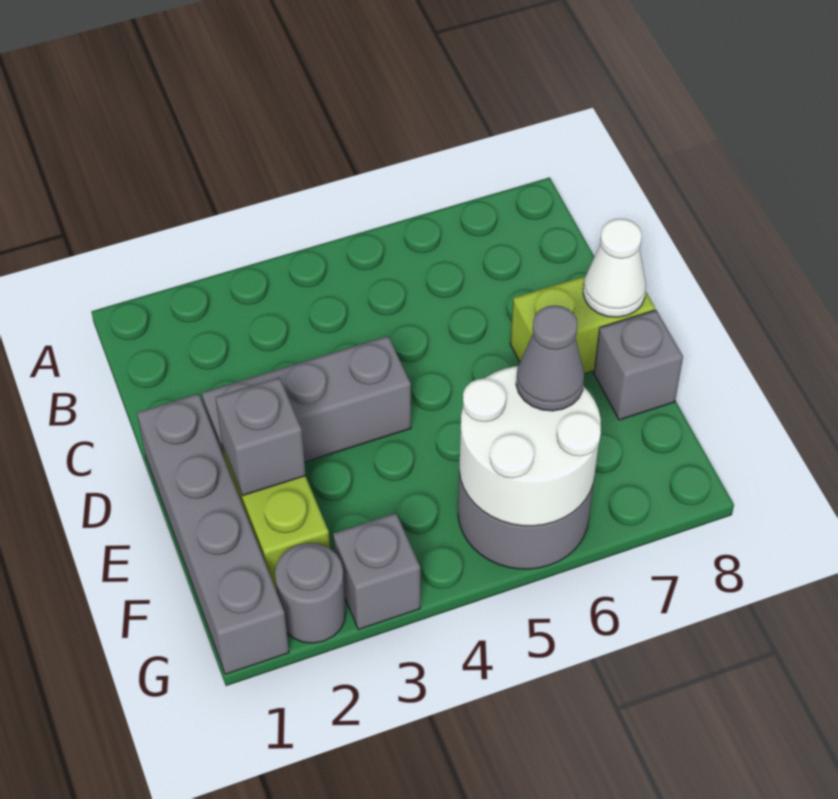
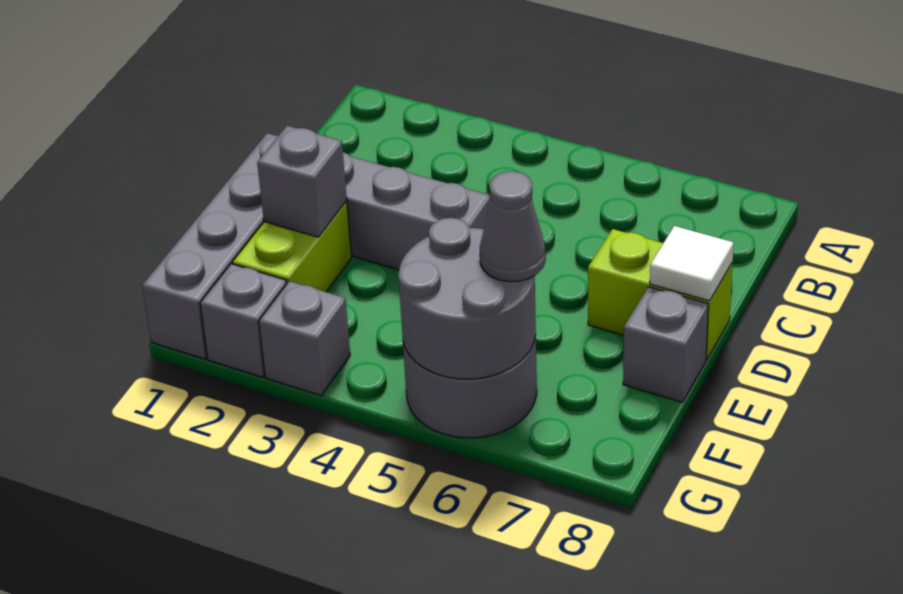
white 1x1 cone [583,219,646,317] -> white 1x1 tile [650,226,734,301]
white 2x2 round brick [459,366,601,526] -> grey 2x2 round brick [398,218,536,379]
grey 1x1 round brick [275,543,346,643] -> grey 1x1 brick [200,264,287,377]

